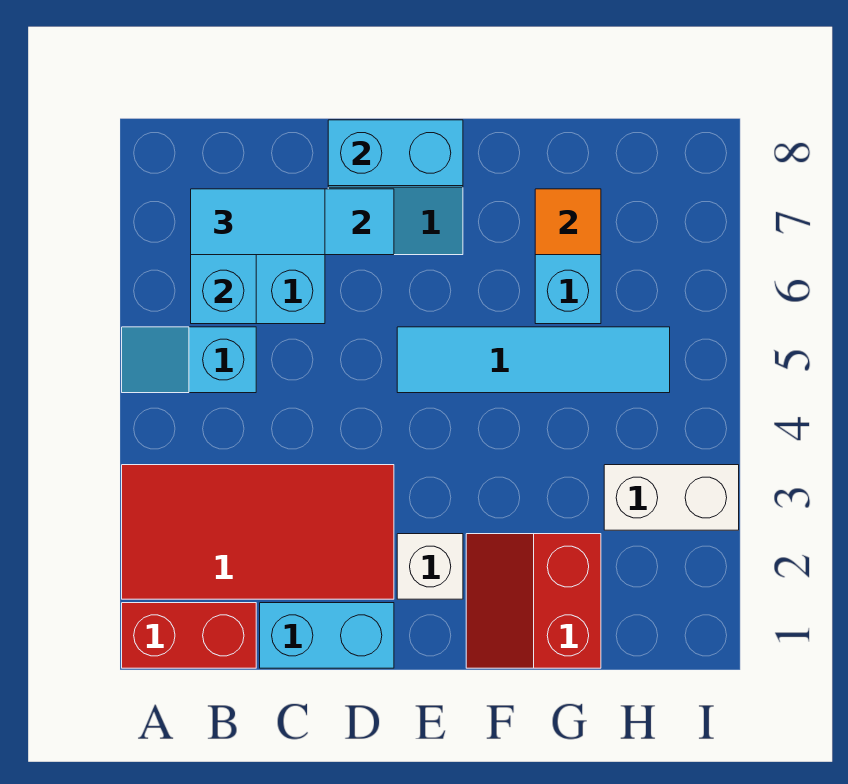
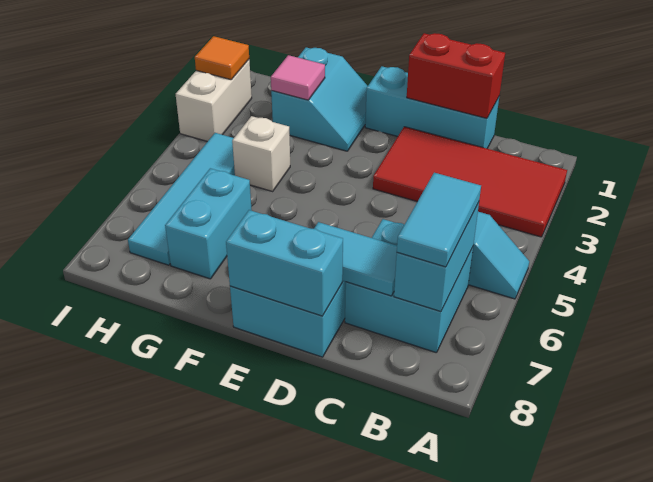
red 1x2 brick [122,603,256,668] -> red 1x2 brick moved to [407,33,505,118]
cyan 1x2 tile [191,189,325,255] -> cyan 1x2 tile turned to [397,173,481,267]
cyan 1x2 brick [260,603,394,668] -> cyan 1x3 brick [365,66,499,148]
white 1x1 brick [397,534,463,599] -> white 1x1 brick moved to [232,116,290,191]
cyan 1x4 tile [397,327,670,393] -> cyan 1x4 tile turned to [128,133,235,265]
red 2x2 slope [466,534,601,668] -> cyan 2x2 slope [271,47,368,151]
none -> pink 1x1 tile [271,55,325,100]
orange 1x1 tile [535,189,601,255] -> orange 1x1 tile moved to [195,36,249,80]
white 1x2 brick [604,465,739,530] -> white 1x2 brick turned to [176,60,252,142]

